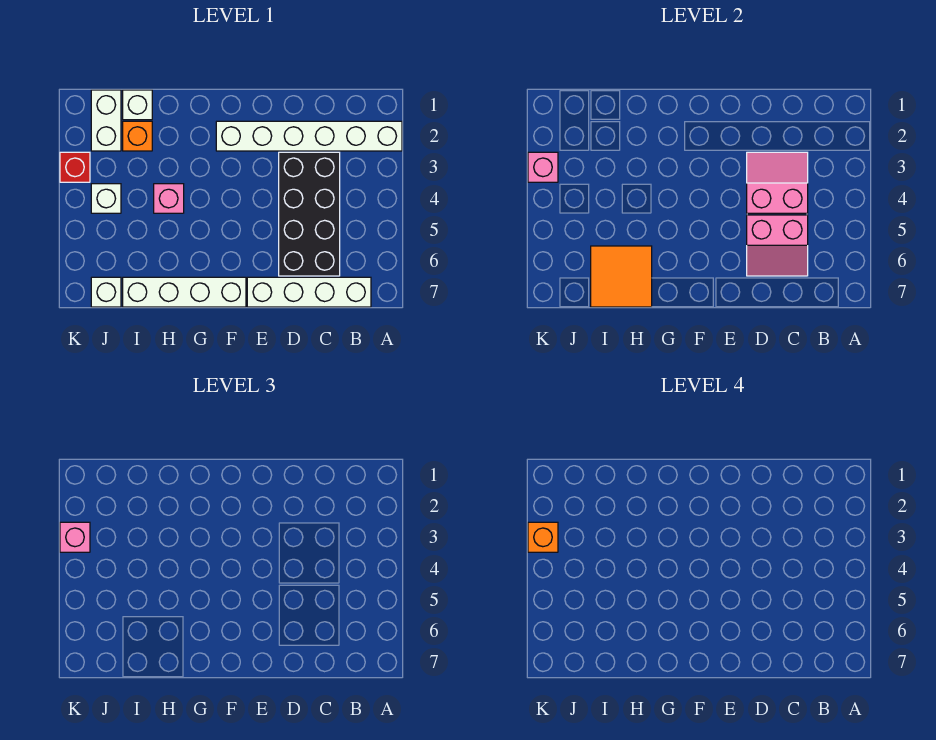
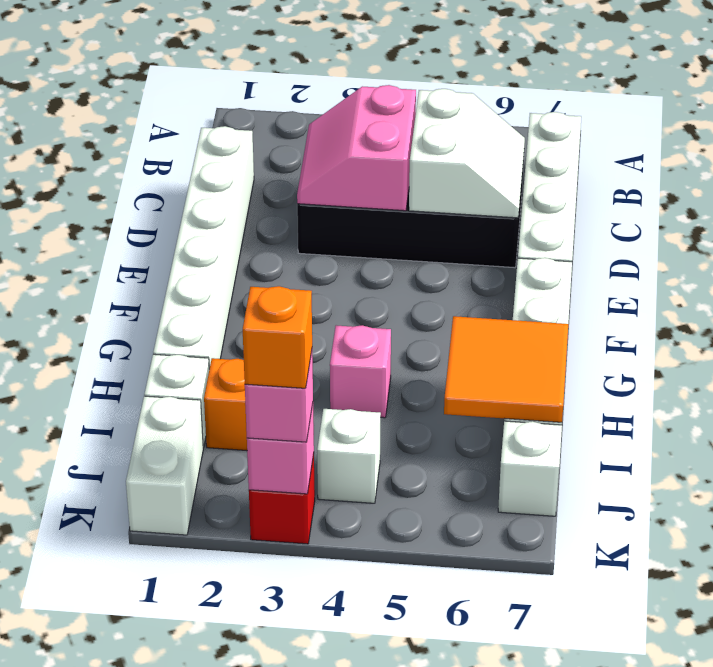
white 1x6 brick [216,121,402,151] -> white 1x6 brick moved to [153,126,254,369]
pink 2x2 slope [747,215,808,276] -> white 2x2 slope [409,89,525,218]
white 1x2 brick [91,90,121,151] -> white 1x2 brick turned to [126,396,203,535]

